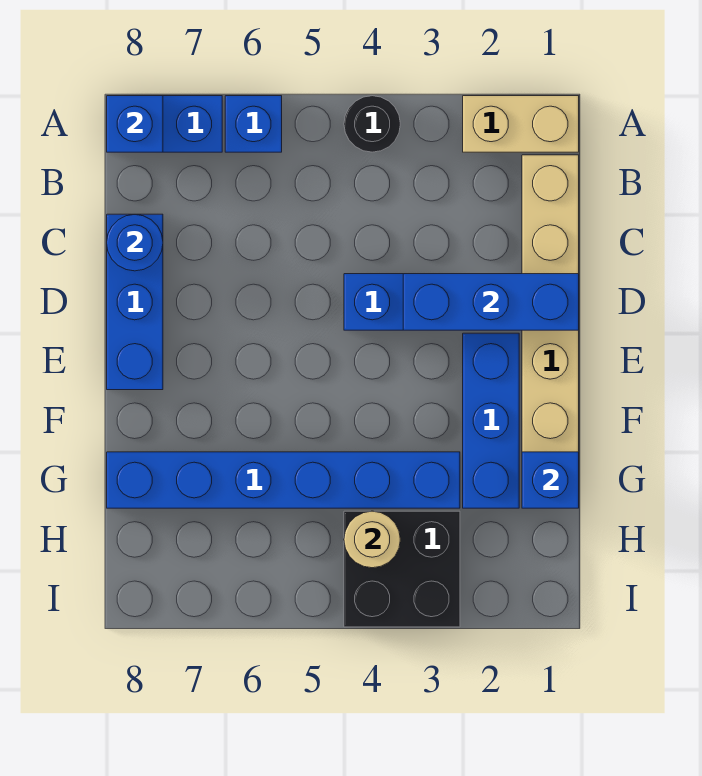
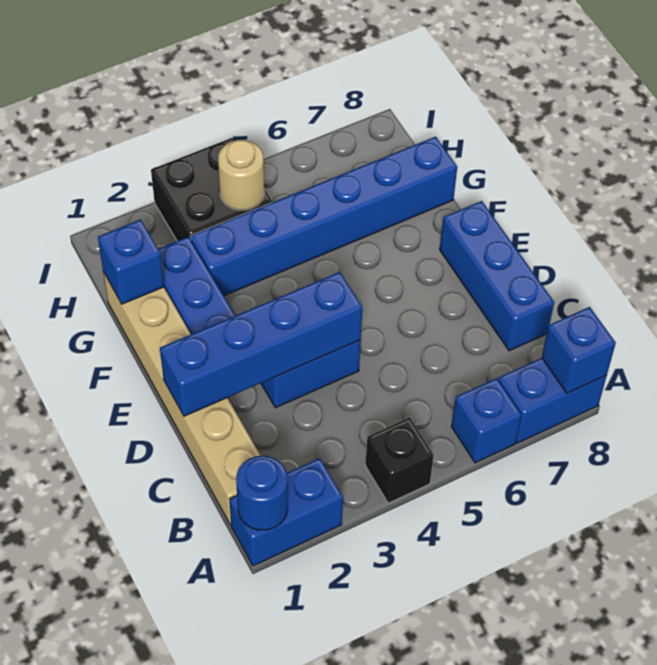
tan 1x2 brick [463,96,579,152] -> blue 1x2 brick [230,458,343,566]
black 1x1 round brick [344,96,400,152] -> black 1x1 brick [365,418,434,503]
blue 1x1 round brick [107,214,163,271] -> blue 1x1 round brick moved to [236,456,288,530]
blue 1x3 brick [403,274,579,330] -> blue 1x4 brick [160,272,362,416]

